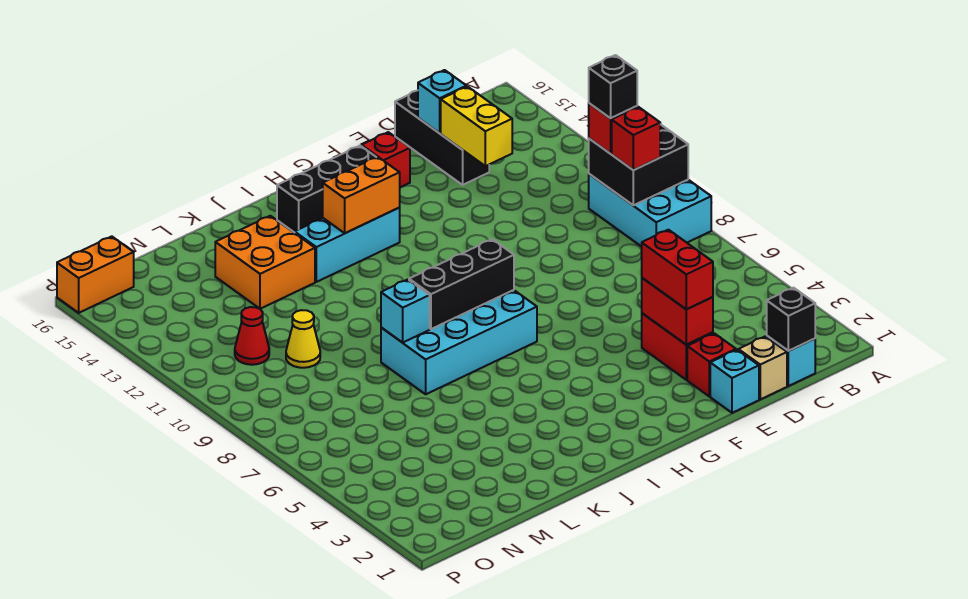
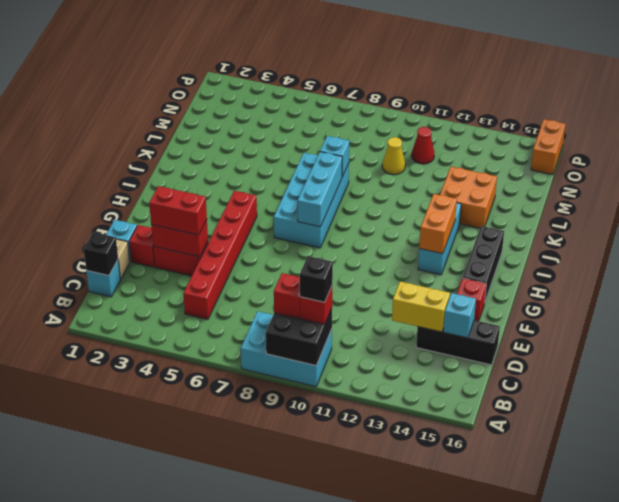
none -> red 1x6 brick [183,191,257,319]
black 1x3 brick [409,239,514,329] -> cyan 1x3 brick [298,152,342,227]

